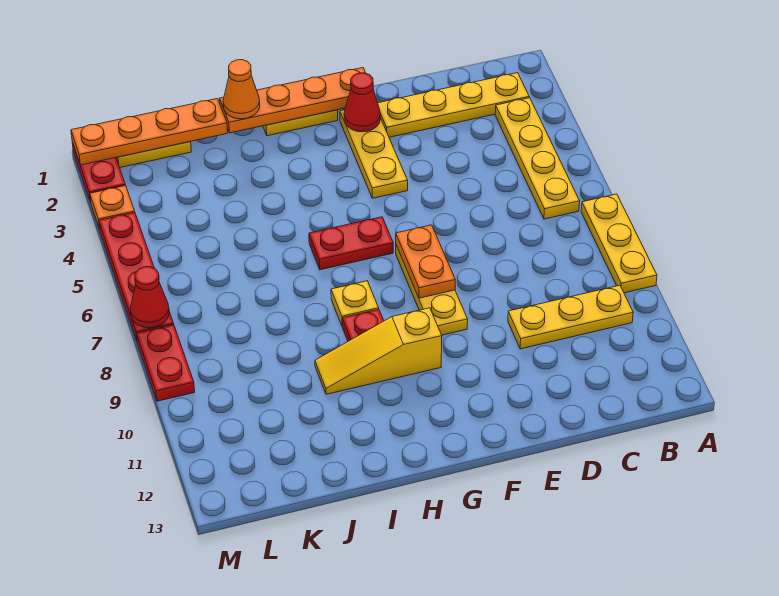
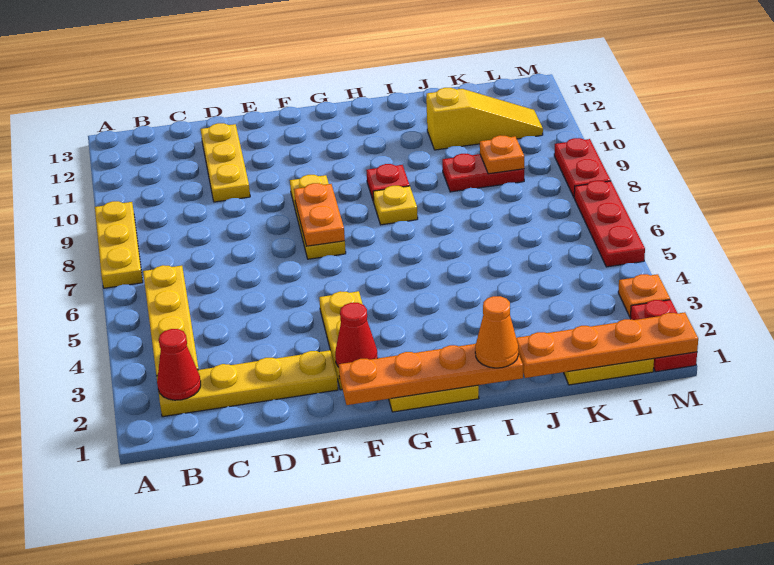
yellow 1x3 plate [508,285,633,349] -> yellow 1x3 plate turned to [201,123,250,202]
red 1x2 plate [309,217,393,270] -> red 1x2 plate moved to [442,154,524,192]
yellow 1x3 slope [315,308,442,394] -> yellow 1x3 slope moved to [426,88,543,150]
none -> orange 1x1 plate [480,135,524,174]
red 1x4 plate [99,213,174,340] -> red 1x3 plate [574,180,645,267]
red 1x1 cone [130,267,169,328] -> red 1x1 cone moved to [157,329,201,400]

